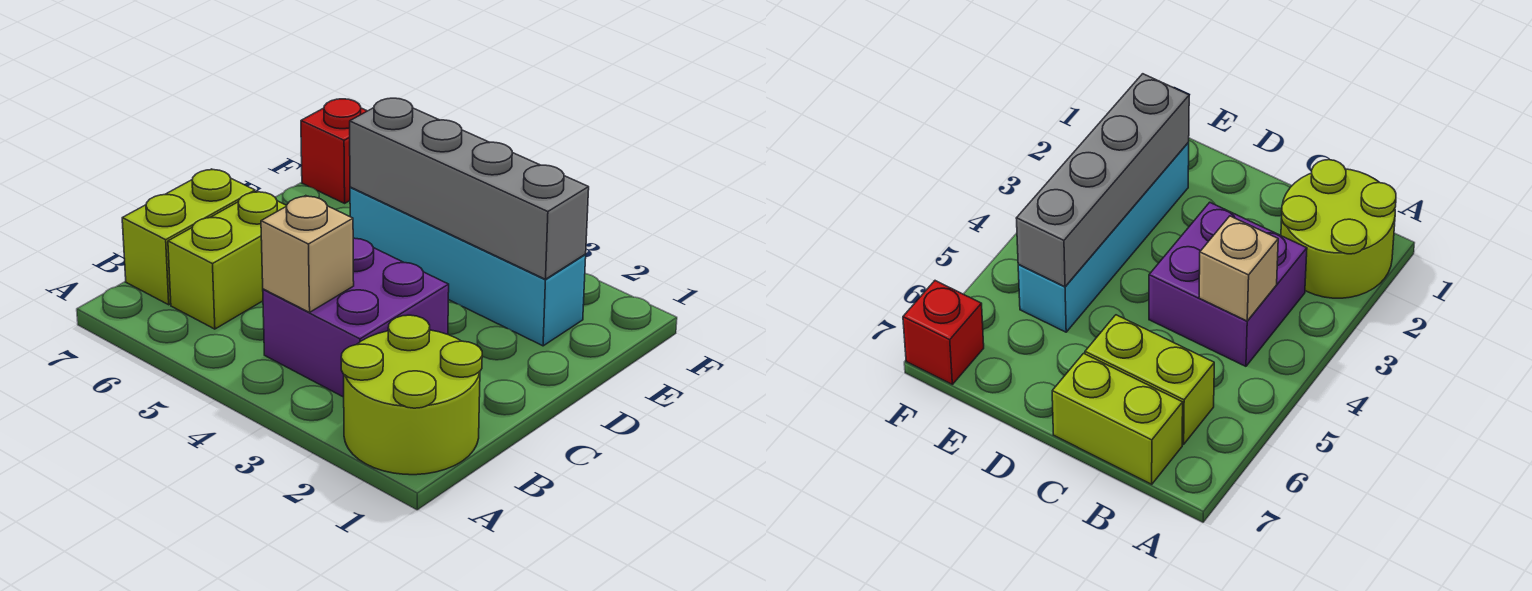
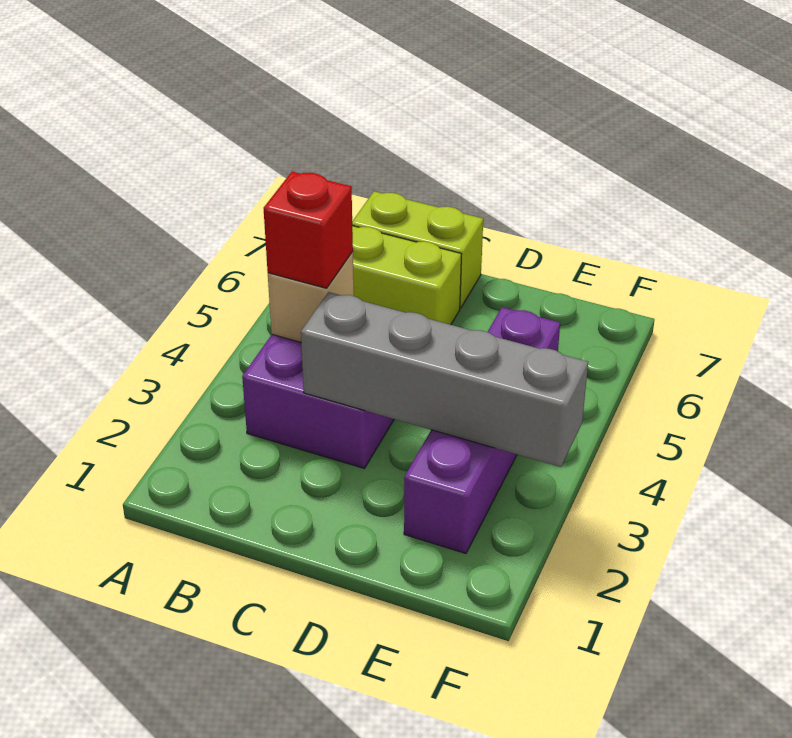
lime 2x2 round brick [341,315,482,475] -> none
cyan 1x4 brick [350,187,586,346] -> purple 1x4 brick [404,307,560,553]
grey 1x4 brick [350,98,589,279] -> grey 1x4 brick turned to [301,292,588,467]
red 1x1 brick [301,99,367,203] -> red 1x1 brick moved to [264,172,353,288]

